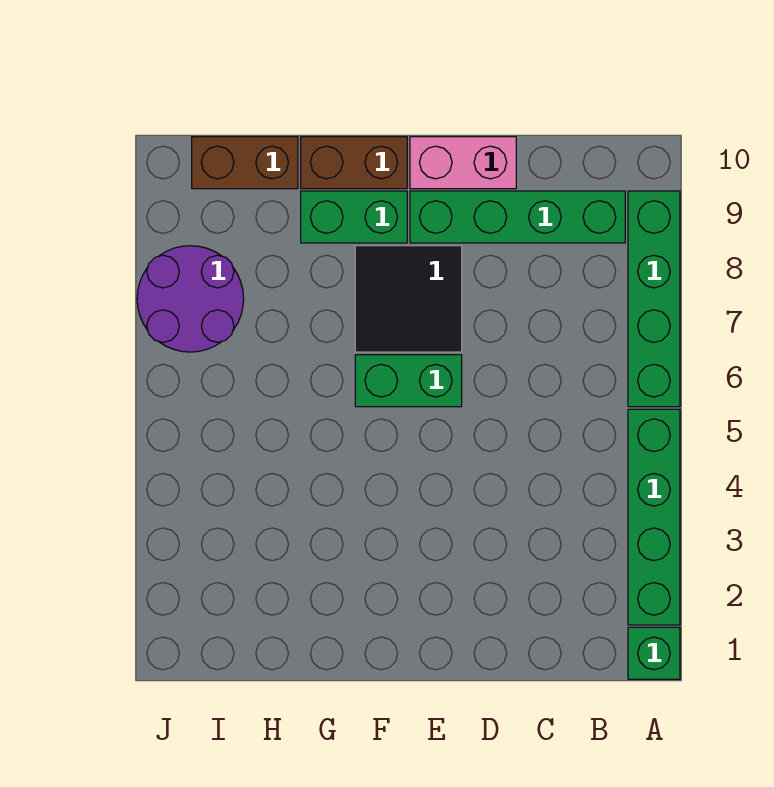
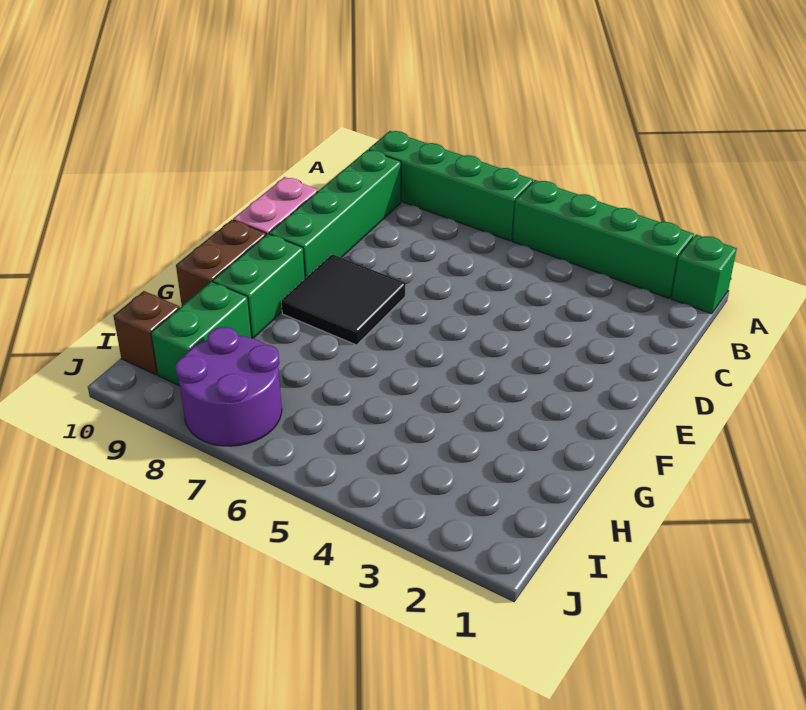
green 1x2 brick [355,355,462,407] -> green 1x2 brick moved to [151,282,252,386]
brown 1x2 brick [192,137,298,189] -> brown 1x1 brick [114,291,180,375]

